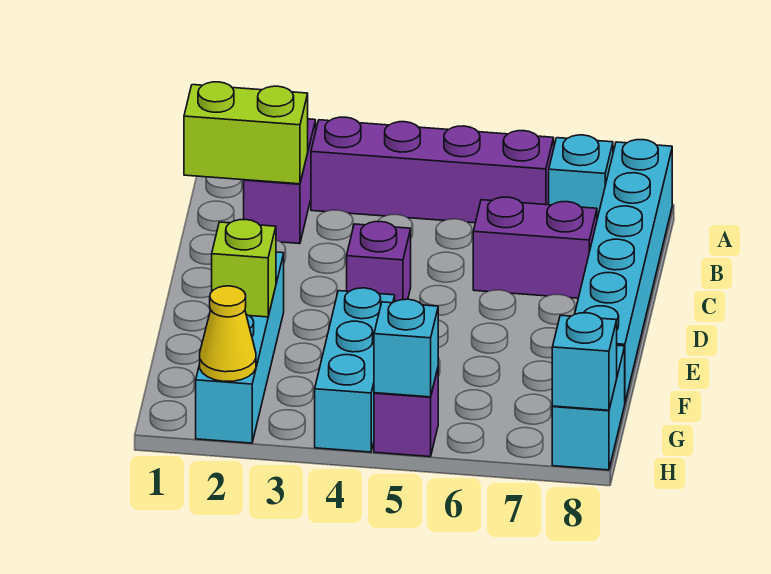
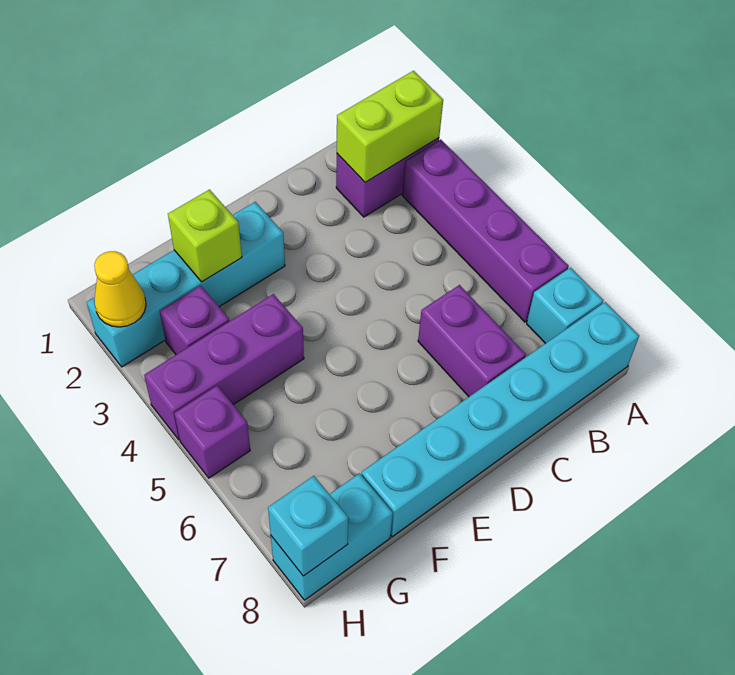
lime 1x2 brick [184,82,308,184] -> lime 1x2 brick turned to [337,71,443,182]
purple 1x1 brick [347,222,411,301] -> purple 1x1 brick moved to [160,286,229,355]
cyan 1x3 brick [315,288,395,452] -> purple 1x3 brick [144,294,304,440]
cyan 1x1 brick [374,299,438,397] -> none

